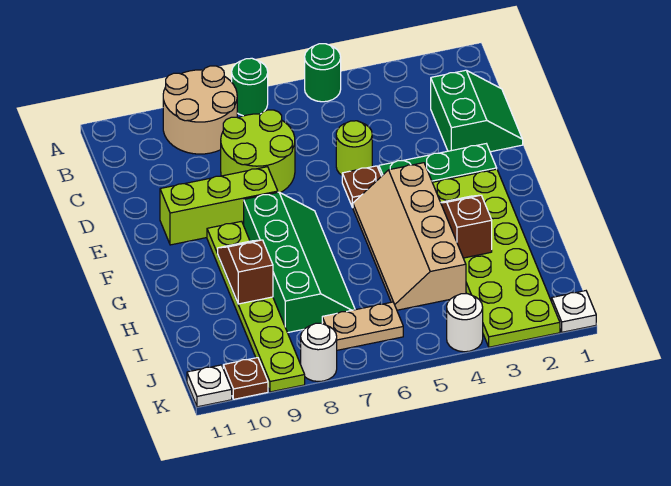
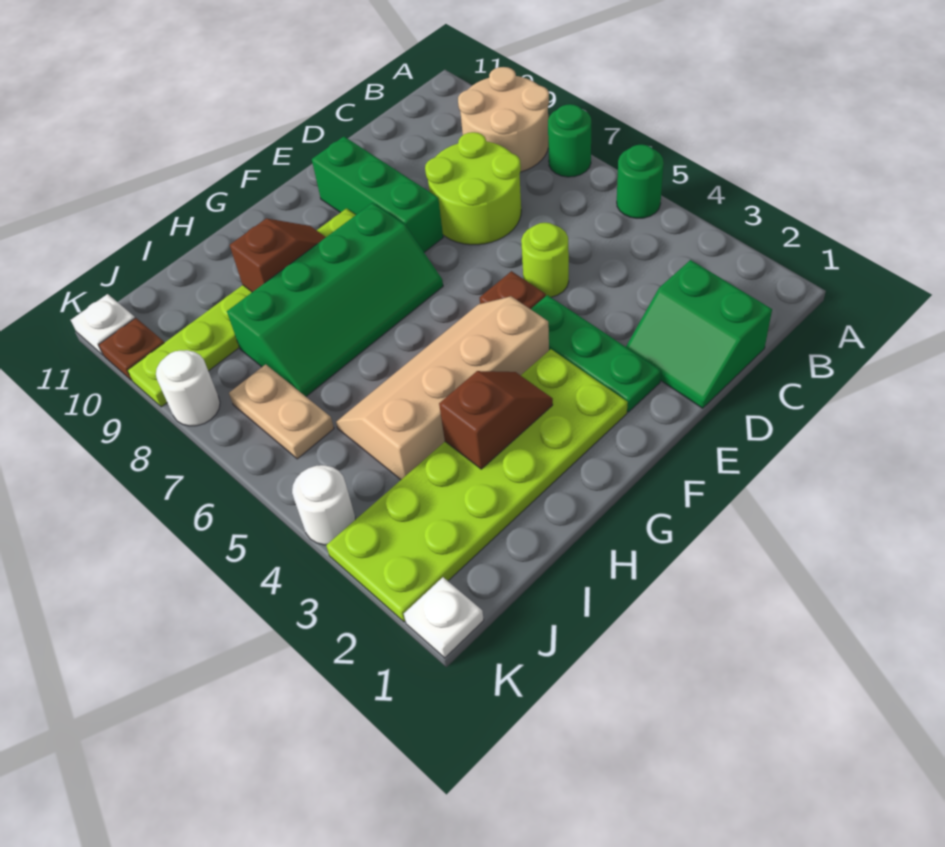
green 2x2 slope [431,70,523,152] -> green 2x2 slope turned to [626,260,772,408]
lime 1x3 brick [160,167,278,245] -> green 1x3 brick [312,137,443,252]

